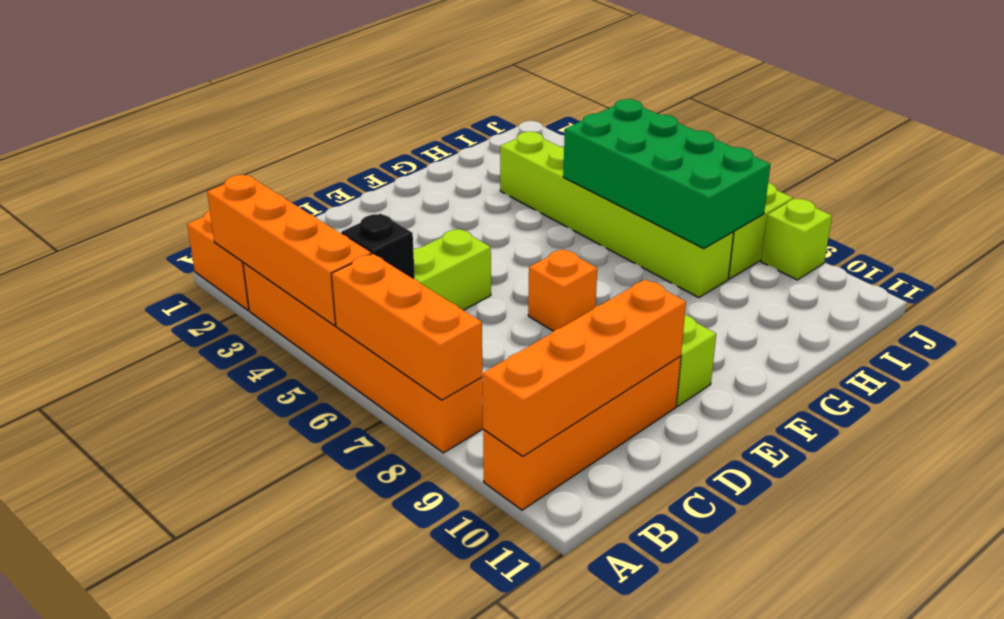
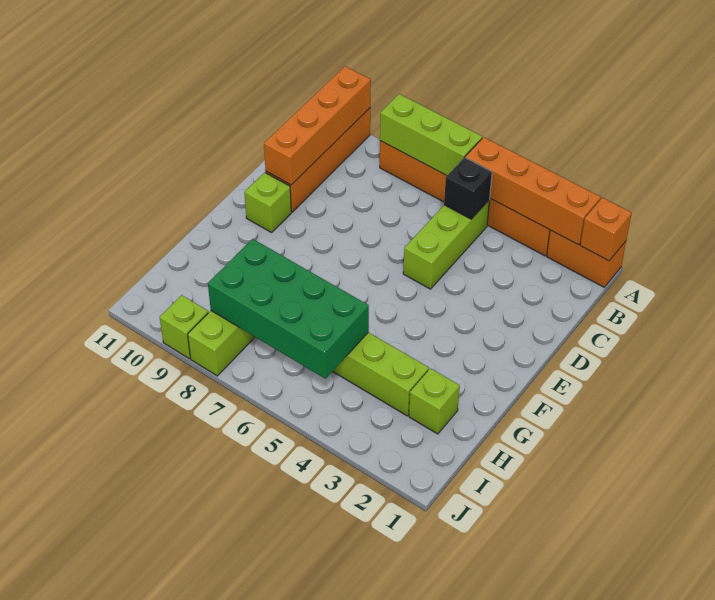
orange 1x3 brick [332,254,482,400] -> lime 1x3 brick [380,94,482,176]
orange 1x1 brick [528,249,597,331] -> orange 1x1 brick moved to [580,198,632,261]
none -> lime 1x1 brick [409,368,460,434]

